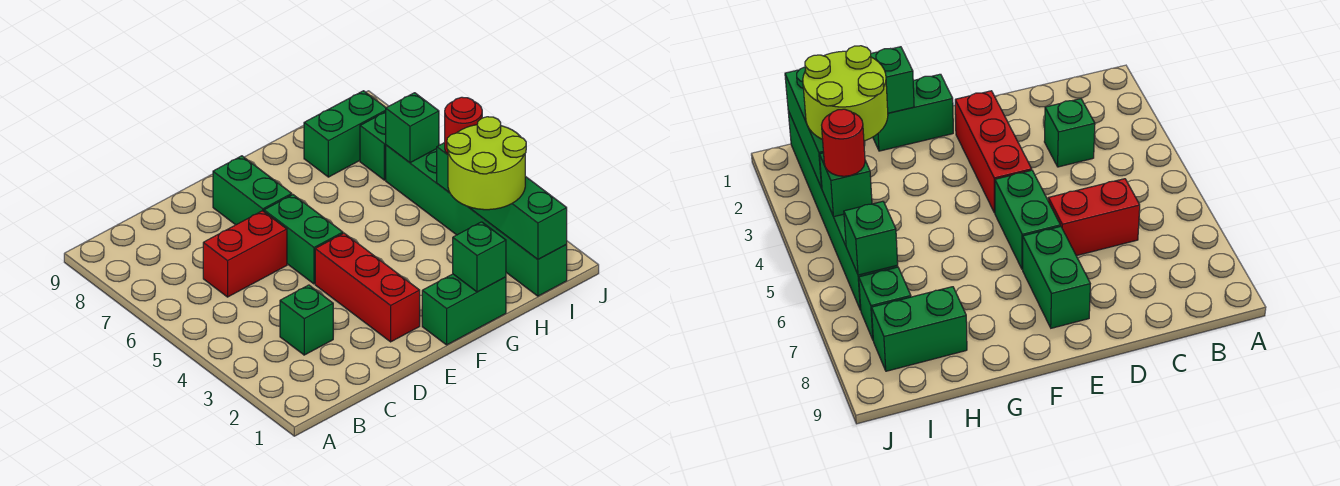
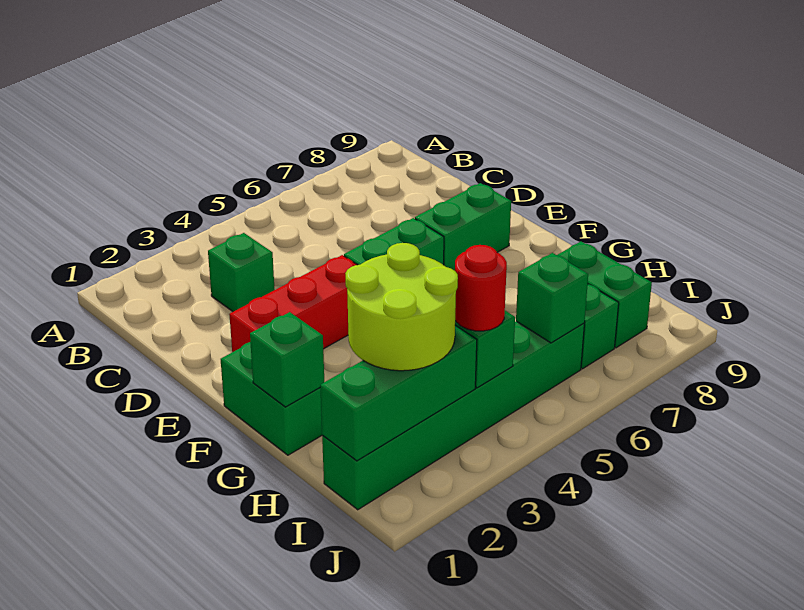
red 1x2 brick [203,211,287,297] -> none

